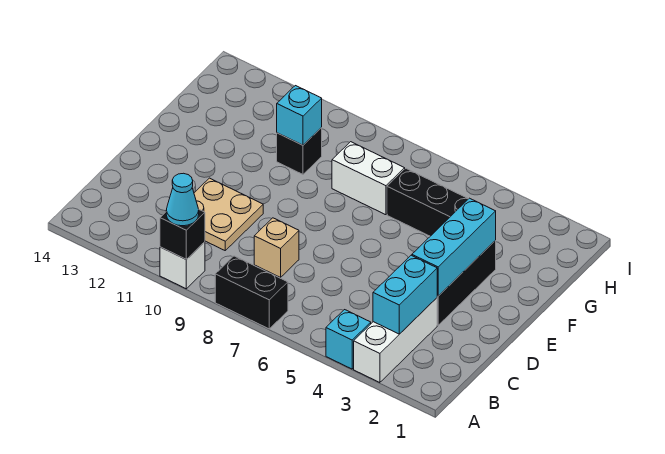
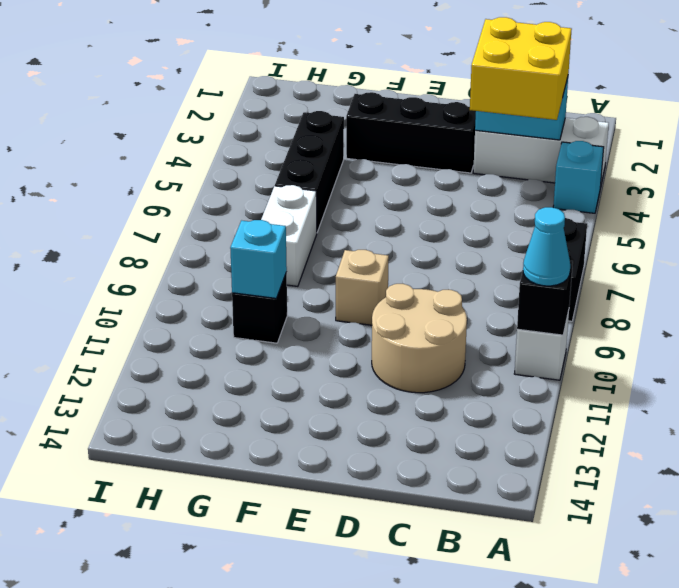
none -> yellow 2x2 brick [470,17,572,120]
tan 1x1 brick [254,218,299,277] -> tan 1x1 brick moved to [336,250,389,325]
tan 2x2 plate [194,178,263,250] -> tan 2x2 round brick [372,284,467,393]
cyan 1x3 brick [412,198,496,296] -> none

